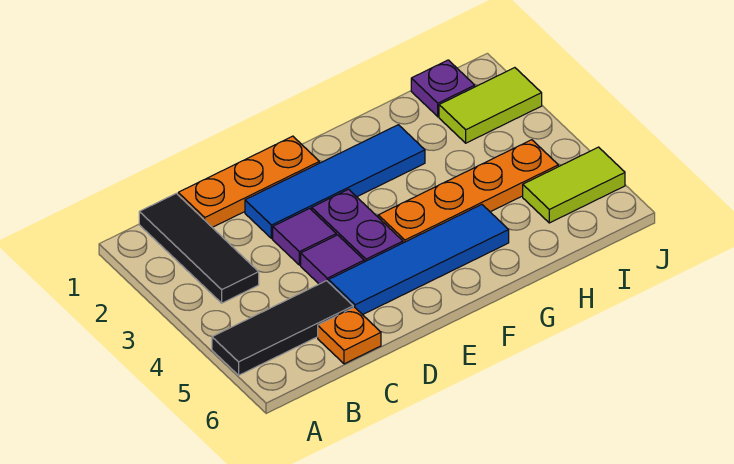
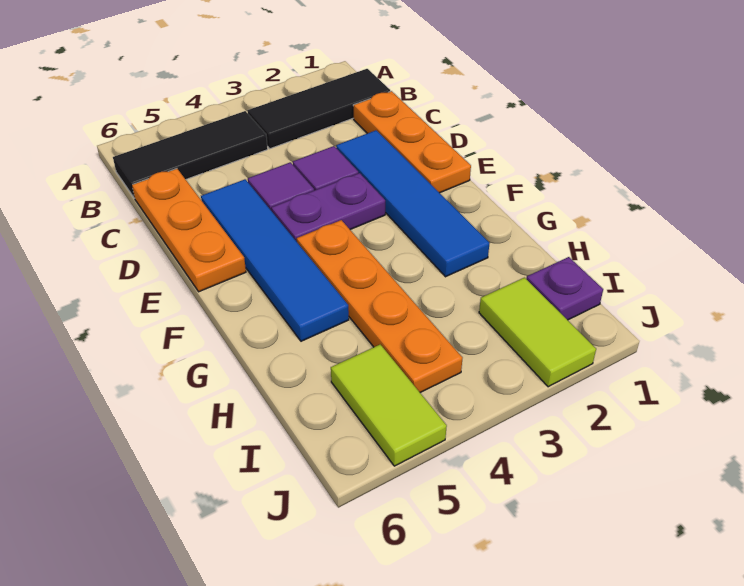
black 1x3 tile [212,281,353,375] -> black 1x3 tile turned to [113,111,268,198]
orange 1x1 plate [318,307,381,364] -> orange 1x3 plate [132,169,246,292]

